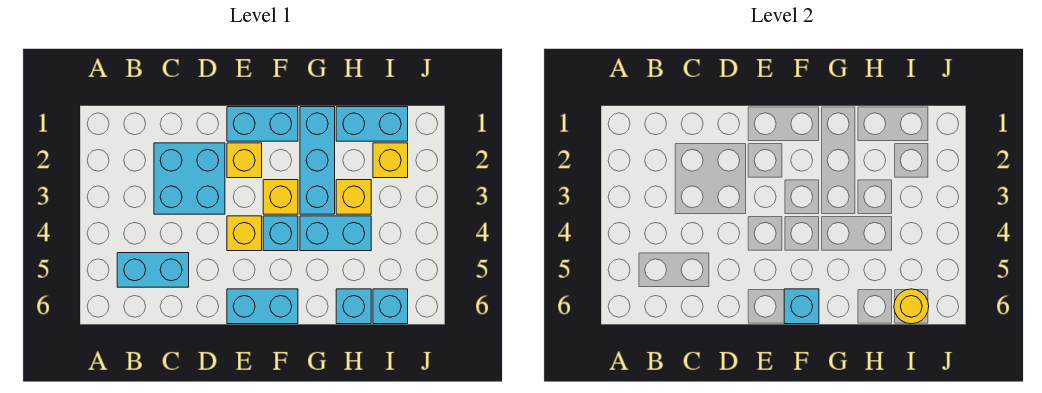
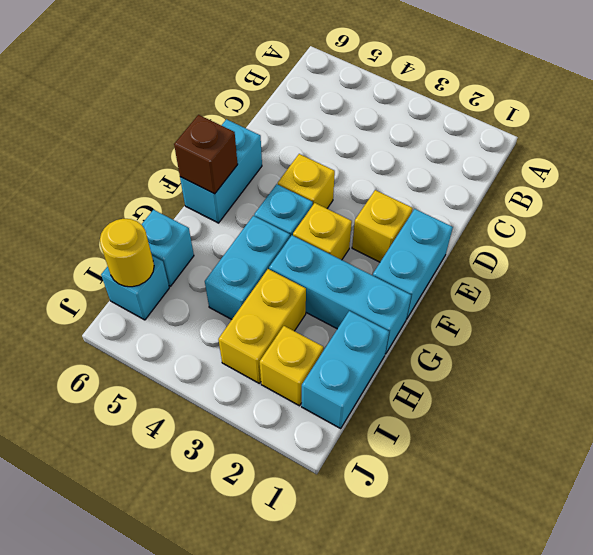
cyan 1x2 brick [117,253,189,287] -> none
cyan 2x2 brick [154,143,225,214] -> none
cyan 1x1 brick [784,289,819,324] -> brown 1x1 brick [174,115,238,194]
yellow 1x1 brick [336,180,371,214] -> yellow 1x2 brick [218,269,306,383]

